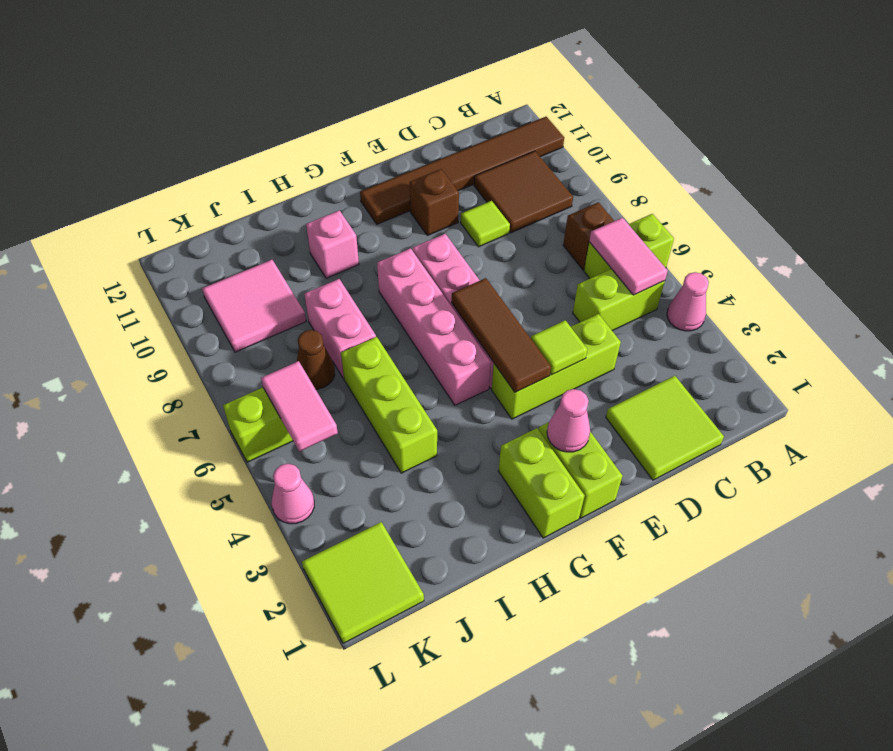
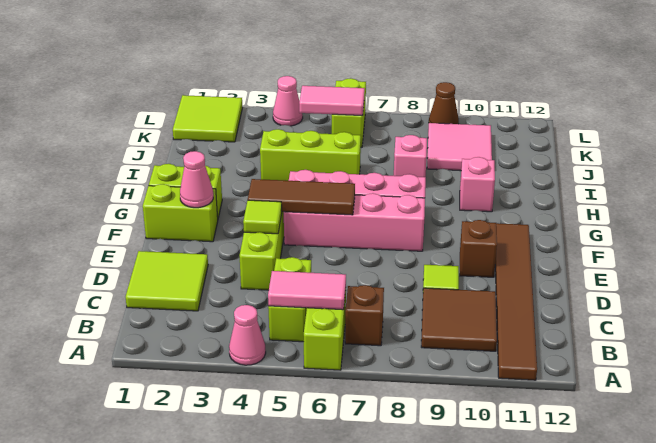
pink 1x2 brick [304,279,376,378] -> pink 1x1 brick [394,135,427,177]
brown 1x1 cone [297,330,335,389] -> brown 1x1 cone moved to [429,82,459,124]

